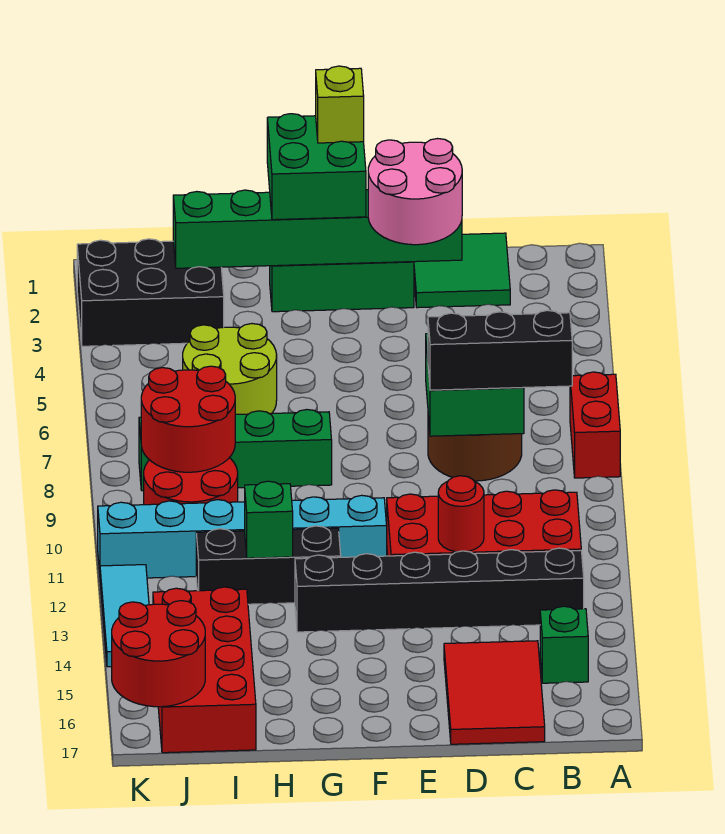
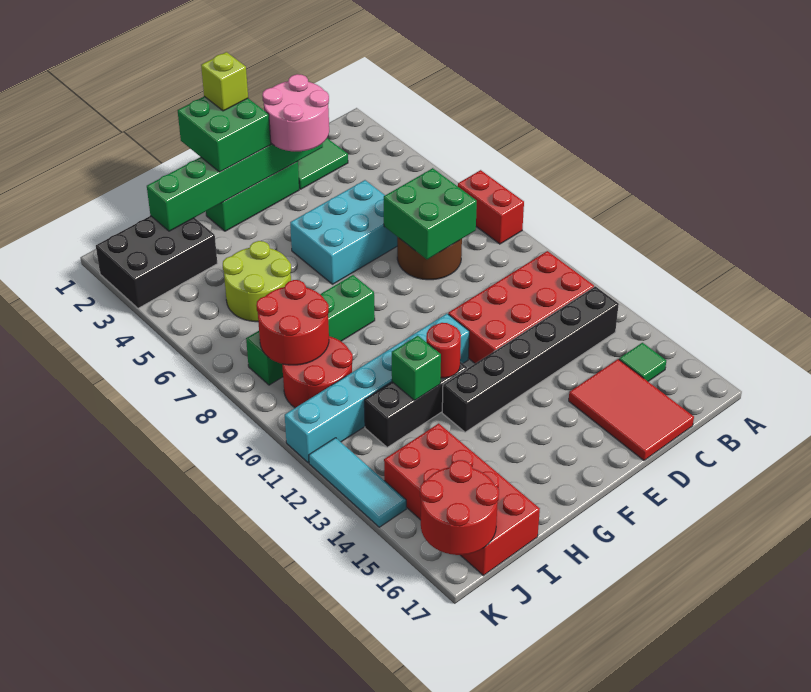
black 1x3 brick [428,310,572,390] -> none
green 1x1 brick [540,606,588,683] -> green 1x1 tile [619,343,666,381]
none -> cyan 2x3 brick [290,180,397,284]
red 1x1 round brick [438,476,484,552] -> red 1x1 round brick moved to [426,323,461,378]

